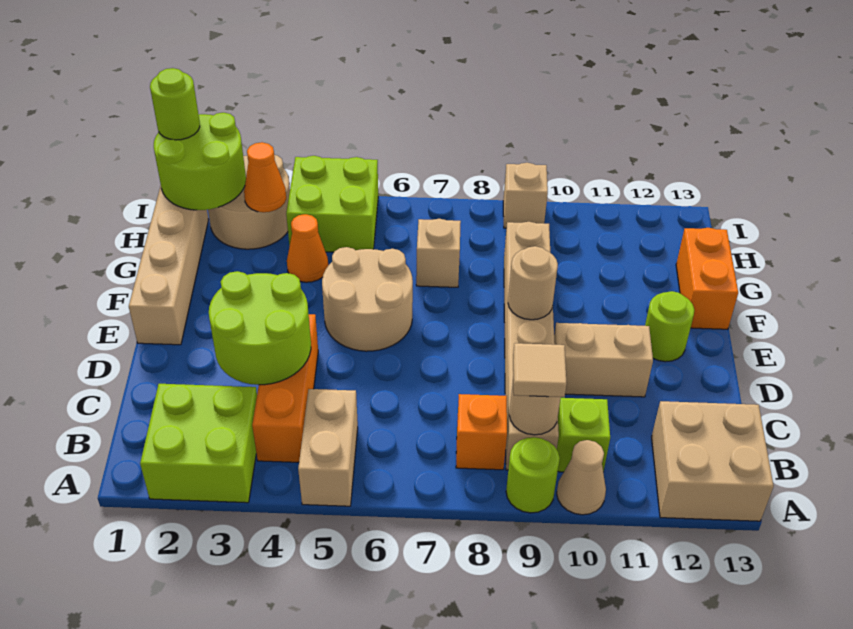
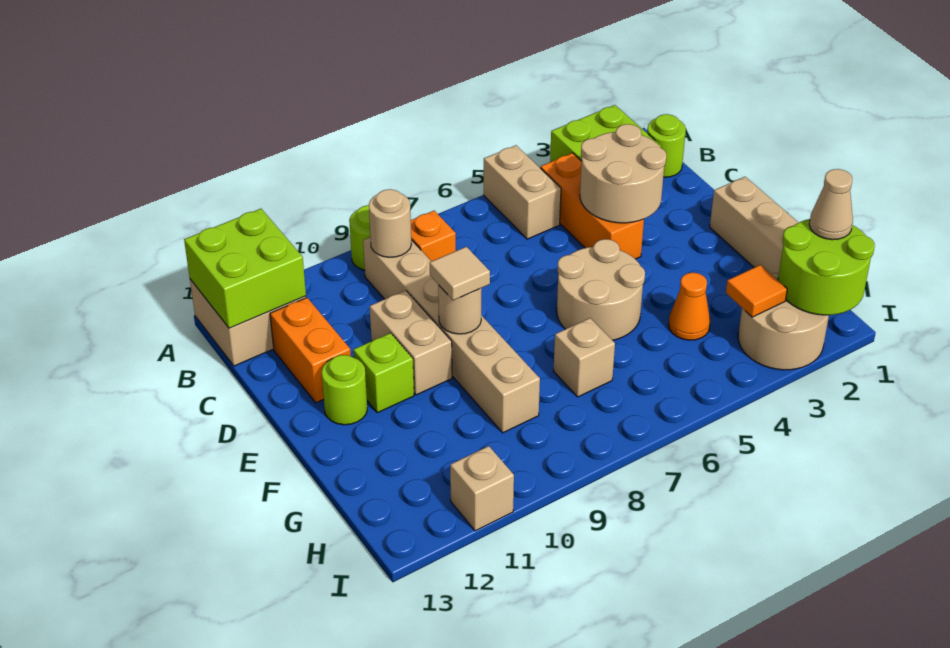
tan 1x1 cone [557,440,606,515] -> tan 1x1 cone moved to [809,169,853,240]
tan 1x1 tile [513,343,567,397] -> tan 1x1 tile moved to [430,247,490,300]
lime 1x1 brick [557,398,610,472] -> lime 1x1 brick moved to [353,333,414,413]
lime 2x2 round brick [209,271,311,385] -> tan 2x2 round brick [580,124,667,223]
tan 1x2 brick [554,323,653,397] -> tan 1x2 brick turned to [370,290,452,395]
orange 1x2 brick [676,228,738,329] -> orange 1x2 brick moved to [270,298,351,403]
orange 1x1 cone [244,142,286,212] -> orange 1x1 tile [726,265,787,317]
lime 2x2 brick [286,156,378,252] -> lime 2x2 brick moved to [184,209,306,328]
lime 1x1 round brick [150,68,200,140] -> lime 1x1 round brick moved to [647,114,686,177]
tan 1x1 brick [503,163,548,228] -> tan 1x1 brick moved to [450,446,514,531]

